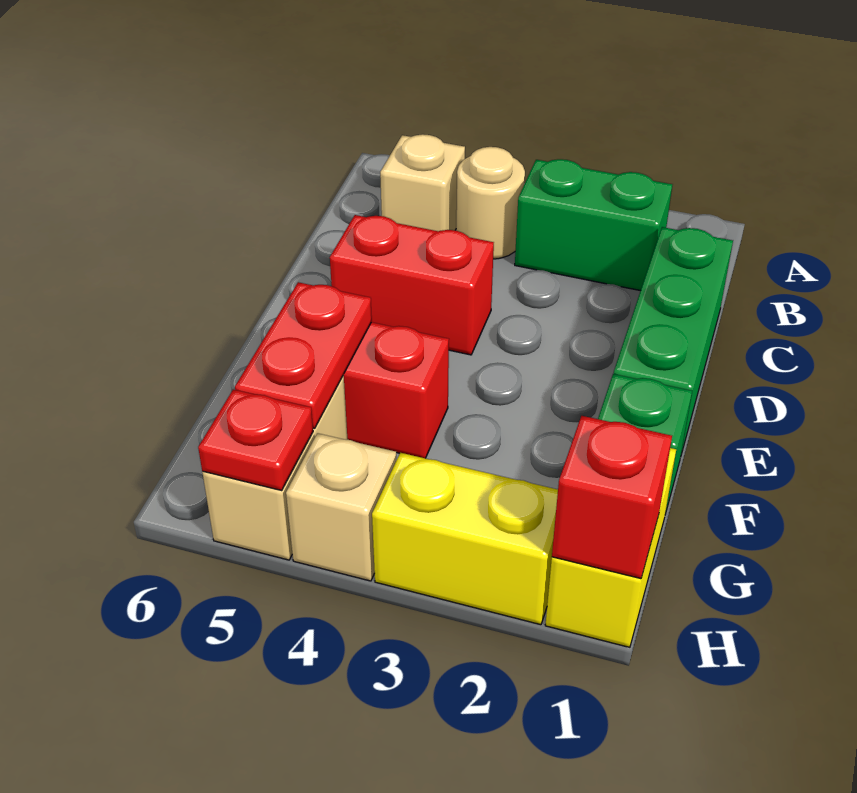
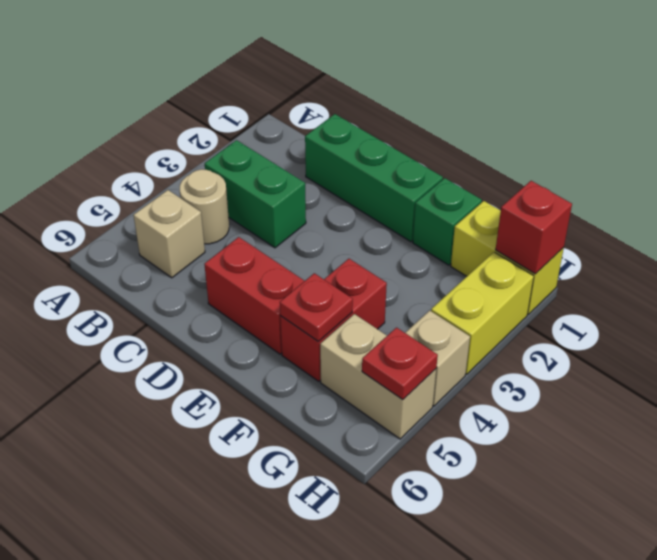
green 1x2 brick [515,159,672,291] -> green 1x2 brick turned to [205,140,306,248]
red 1x2 brick [330,215,494,355] -> red 1x2 brick turned to [204,237,304,354]
red 1x2 plate [235,282,372,429] -> red 1x1 plate [280,273,353,342]

